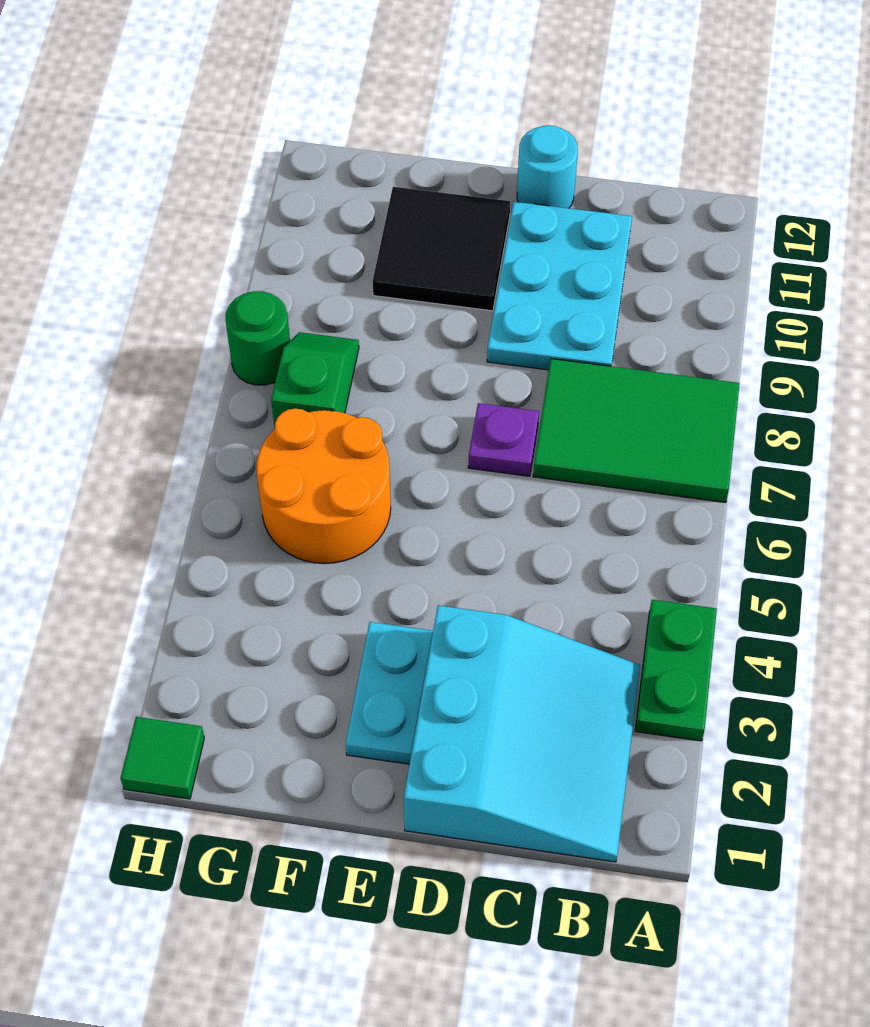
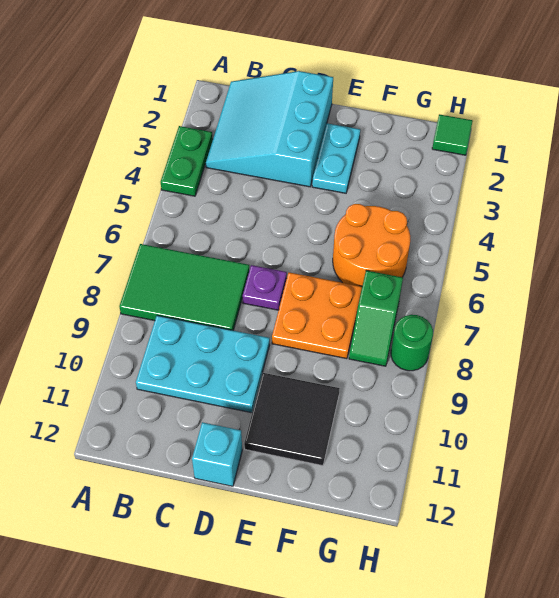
cyan 2x3 plate [487,202,632,370] -> cyan 2x3 plate turned to [136,316,270,413]
cyan 1x1 round brick [517,125,578,208] -> cyan 1x1 brick [192,422,242,486]
none -> orange 2x2 plate [272,272,362,359]

